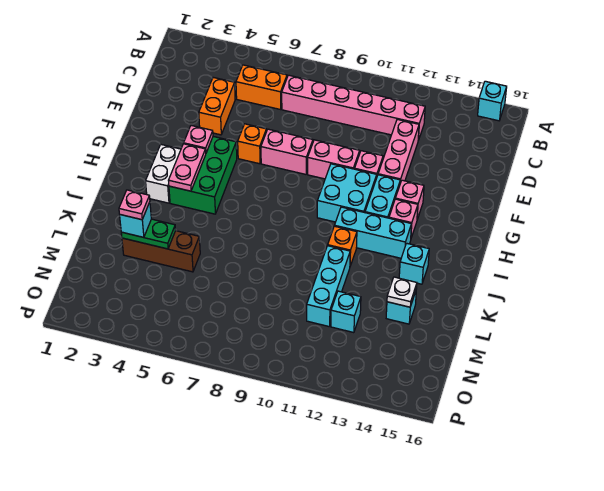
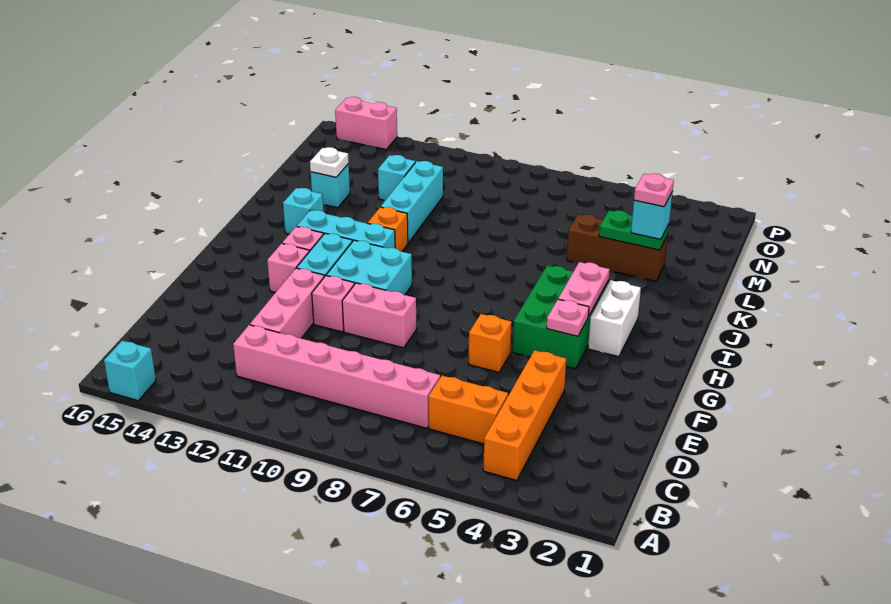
orange 1x2 brick [199,77,235,135] -> orange 1x4 brick [483,350,566,480]
pink 1x2 brick [261,129,313,174] -> pink 1x2 brick moved to [335,97,397,150]

